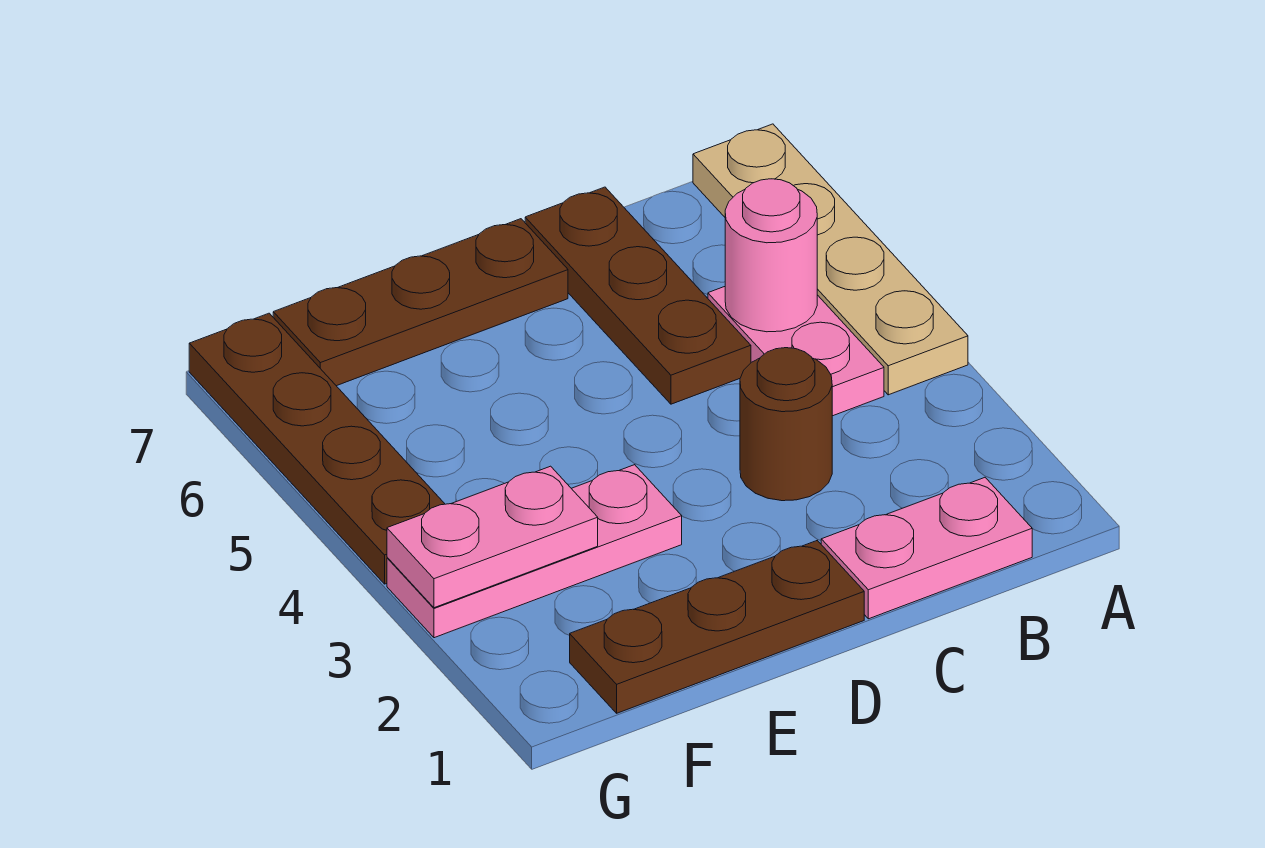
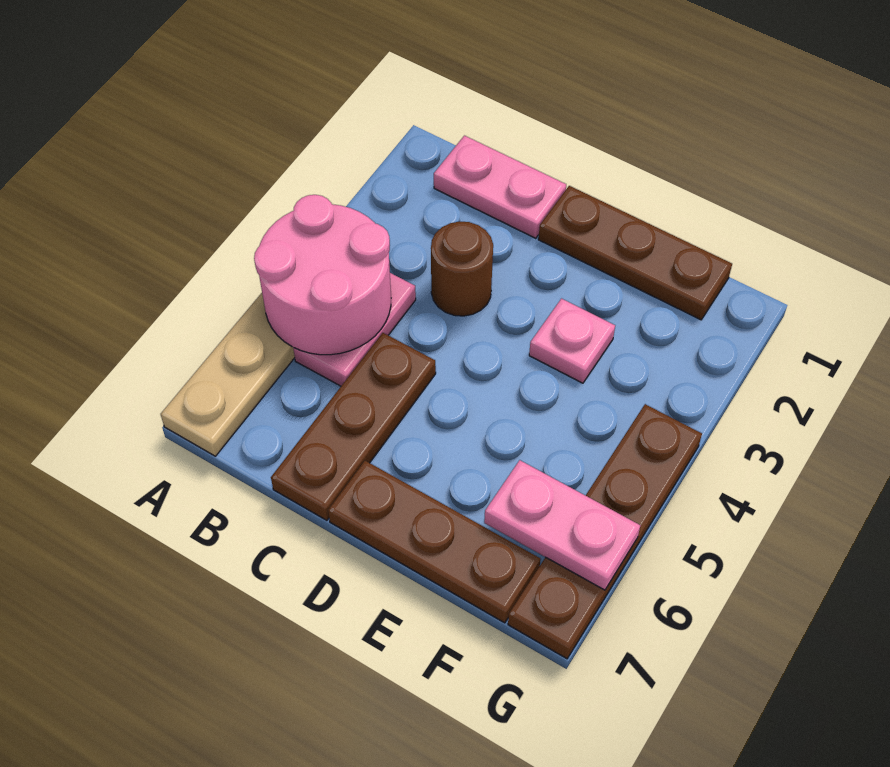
pink 1x1 round brick [725,179,817,332] -> pink 2x2 round brick [254,195,391,355]
pink 1x3 plate [387,465,682,638] -> pink 1x1 plate [529,299,615,383]
pink 1x2 plate [387,466,598,608] -> pink 1x2 plate moved to [484,460,640,590]

